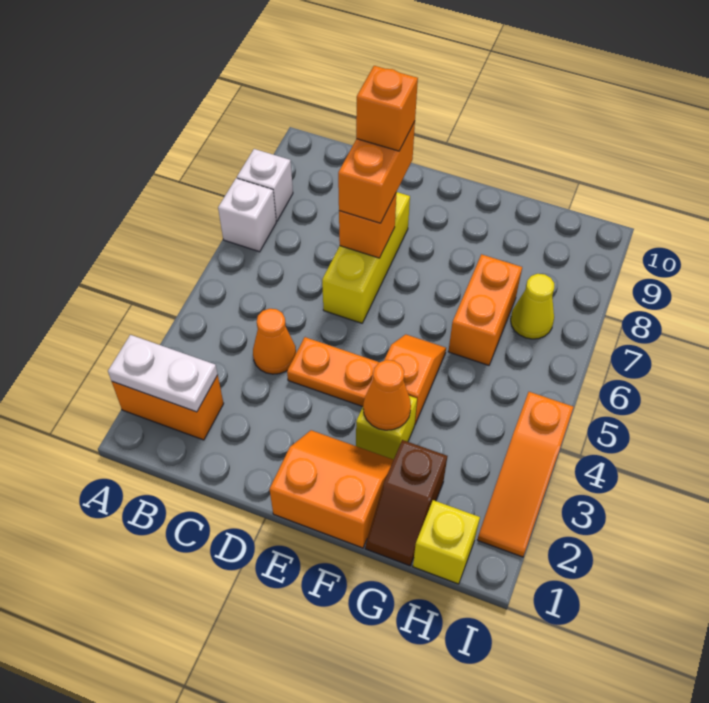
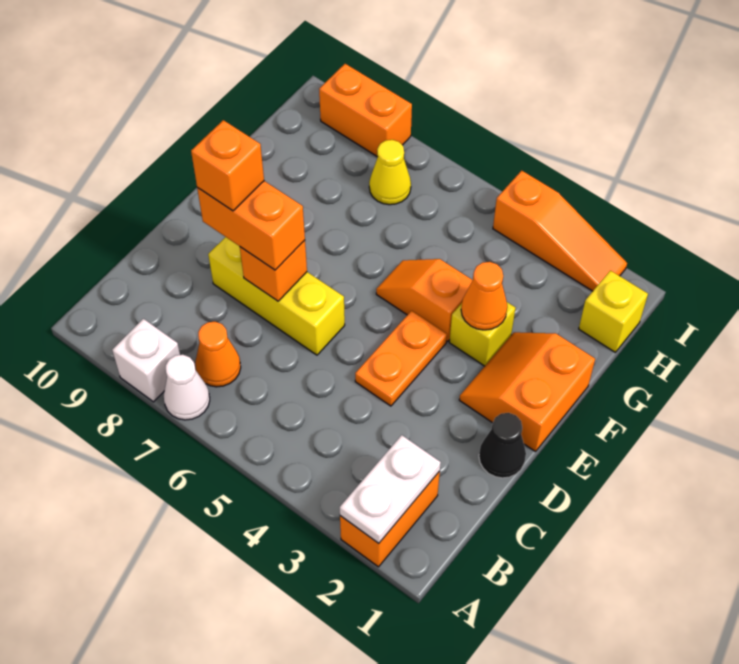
white 1x1 brick [218,178,276,252] -> white 1x1 cone [164,355,210,420]
orange 1x1 cone [253,309,296,374] -> orange 1x1 cone moved to [195,322,241,387]
none -> black 1x1 cone [479,413,526,478]
brown 1x2 slope [365,440,447,566] -> none
orange 1x2 brick [448,254,522,365] -> orange 1x2 brick moved to [319,64,412,157]

